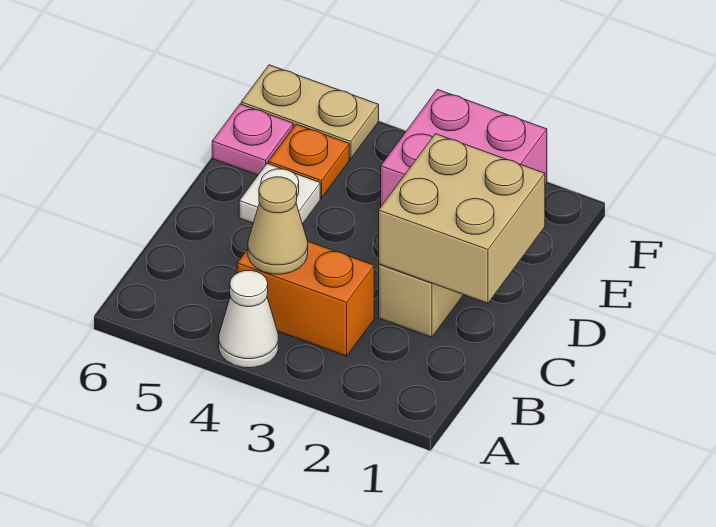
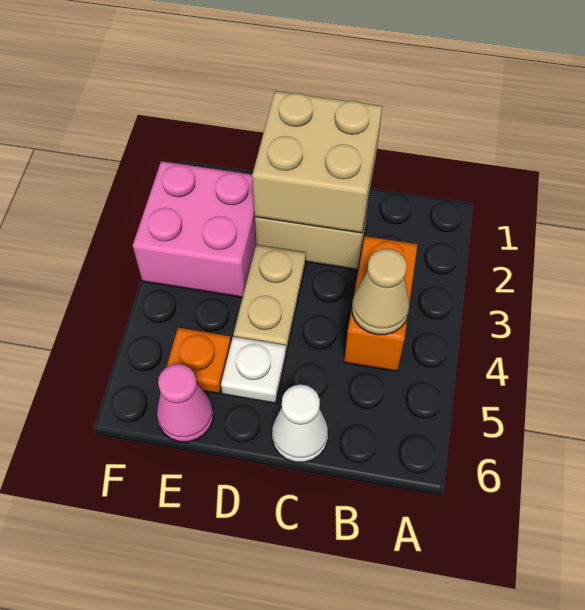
white 1x1 cone [219,270,278,368] -> white 1x1 cone moved to [272,385,328,462]
pink 1x1 plate [212,104,293,175] -> pink 1x1 cone [157,364,213,442]
tan 1x2 plate [241,65,379,159] -> tan 1x2 plate moved to [234,245,306,353]

